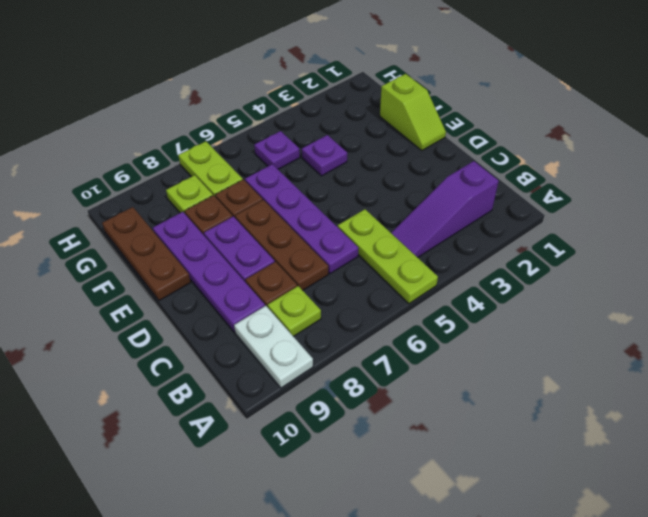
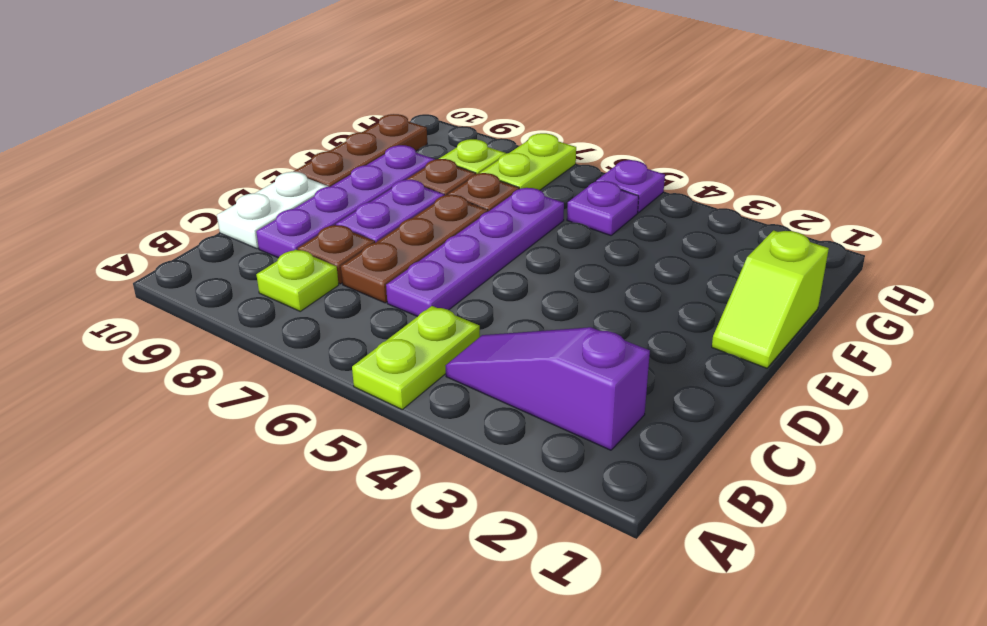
lime 1x3 plate [338,209,438,304] -> lime 1x2 plate [352,306,480,409]
white 1x2 plate [234,306,313,388] -> white 1x2 plate moved to [217,172,328,249]
purple 1x1 plate [302,135,347,176] -> purple 1x1 plate moved to [596,160,665,213]

